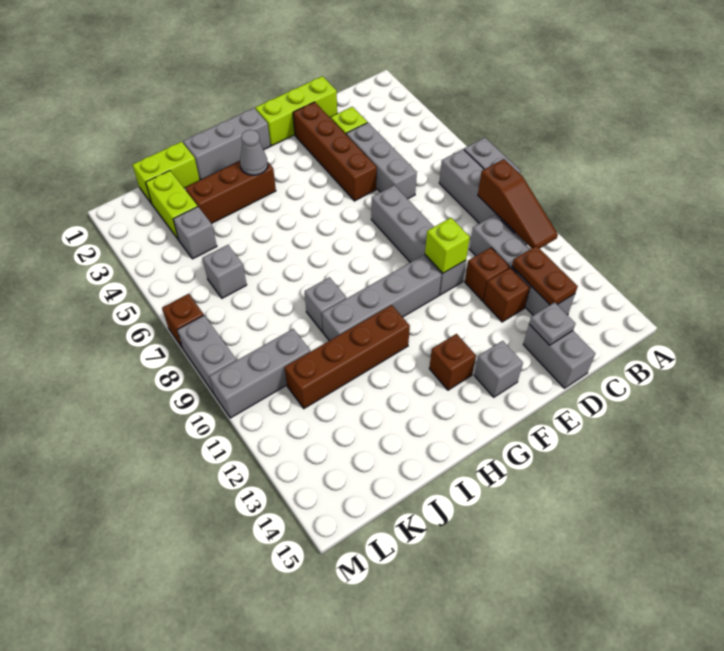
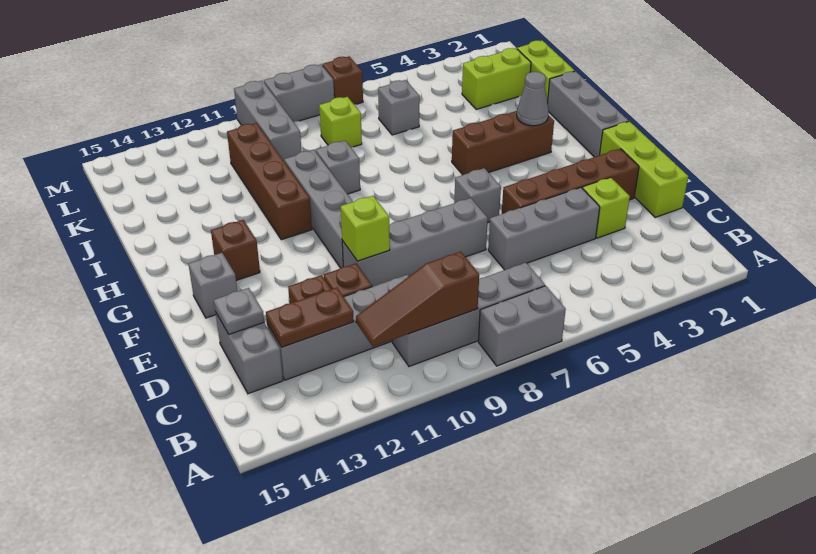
grey 1x2 brick [523,324,595,388] -> grey 1x2 brick turned to [215,312,283,394]
brown 1x3 brick [185,161,276,223] -> brown 1x3 brick turned to [452,111,554,175]
grey 1x1 brick [173,207,217,259] -> grey 1x1 brick moved to [454,168,501,223]
none -> lime 1x1 brick [319,97,362,147]

